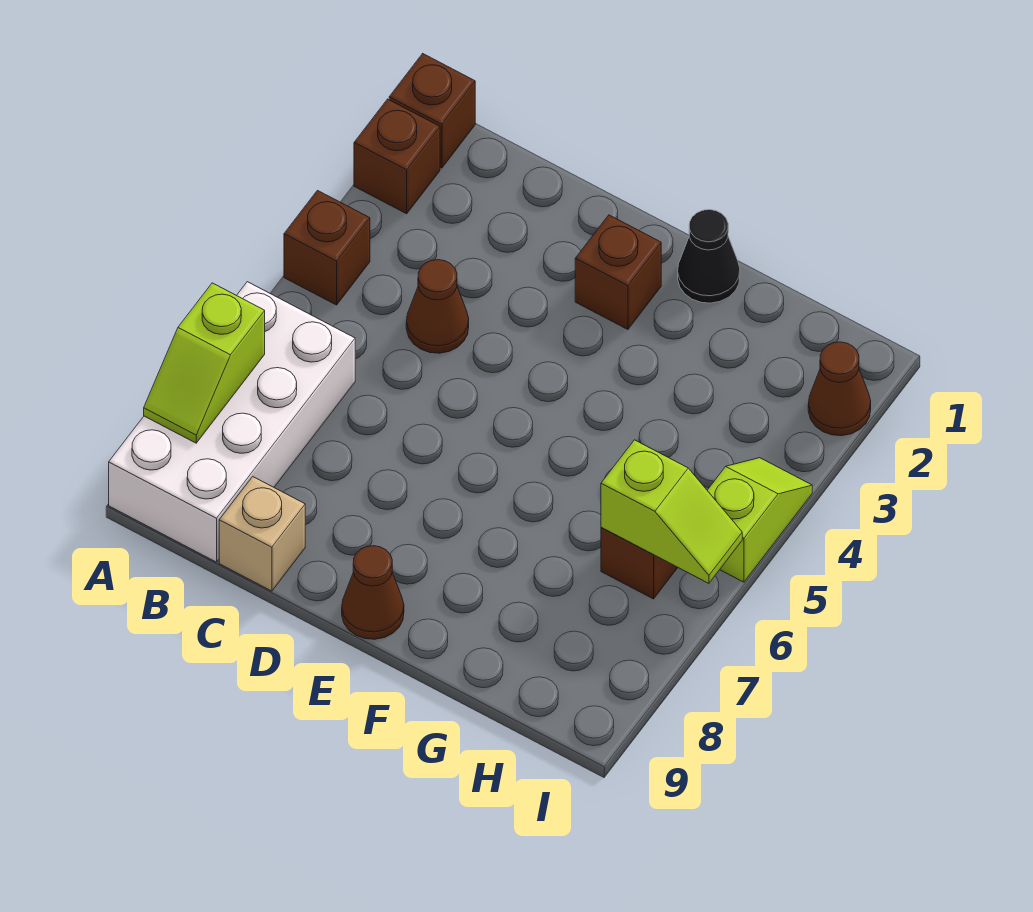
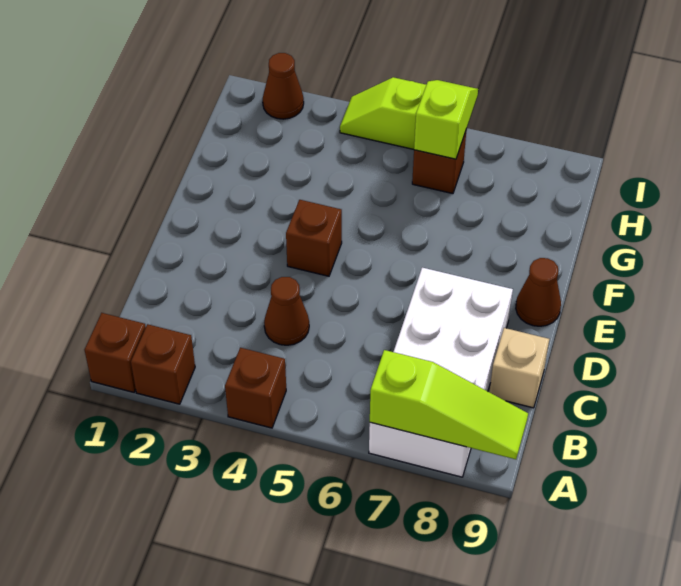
white 2x4 brick [109,282,355,562] -> white 2x4 brick turned to [369,268,513,477]
lime 1x2 slope [144,283,265,443] -> lime 1x3 slope [370,350,528,459]
brown 1x1 brick [575,215,661,329] -> brown 1x1 brick moved to [286,200,342,276]
black 1x1 cone [678,210,740,303] -> none

